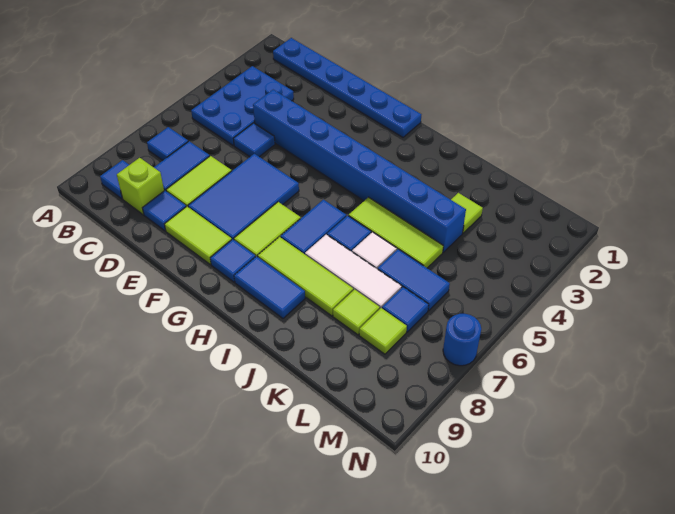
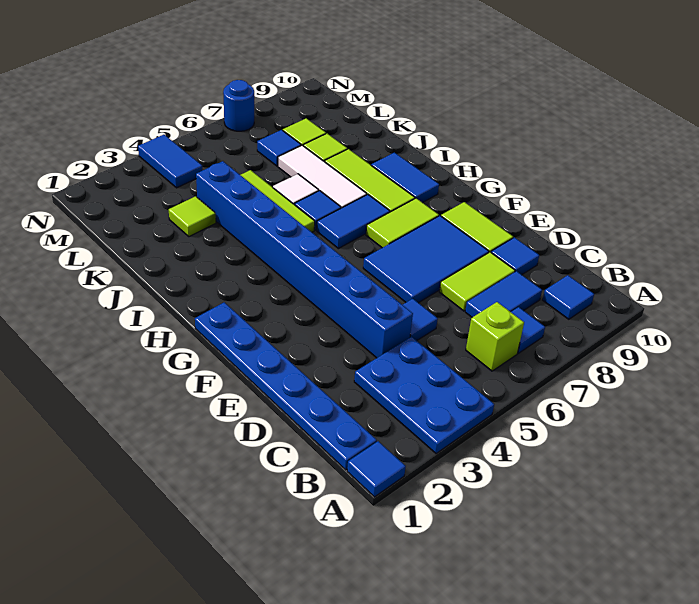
blue 2x3 plate [191,66,294,145] -> blue 2x3 plate turned to [354,336,494,453]
lime 1x1 brick [117,158,164,215] -> lime 1x1 brick moved to [466,302,524,371]
blue 1x1 tile [210,239,256,282] -> blue 1x1 tile moved to [347,441,406,497]
blue 1x2 tile [378,249,450,311] -> blue 1x2 tile moved to [138,135,202,188]

